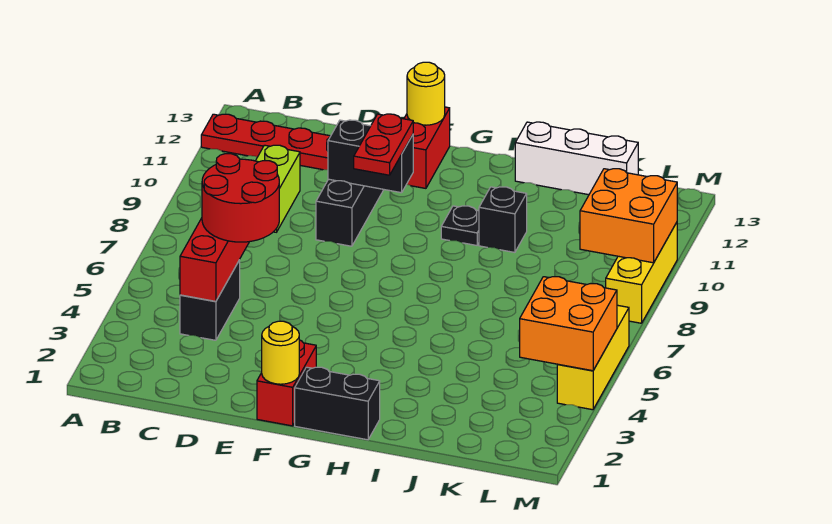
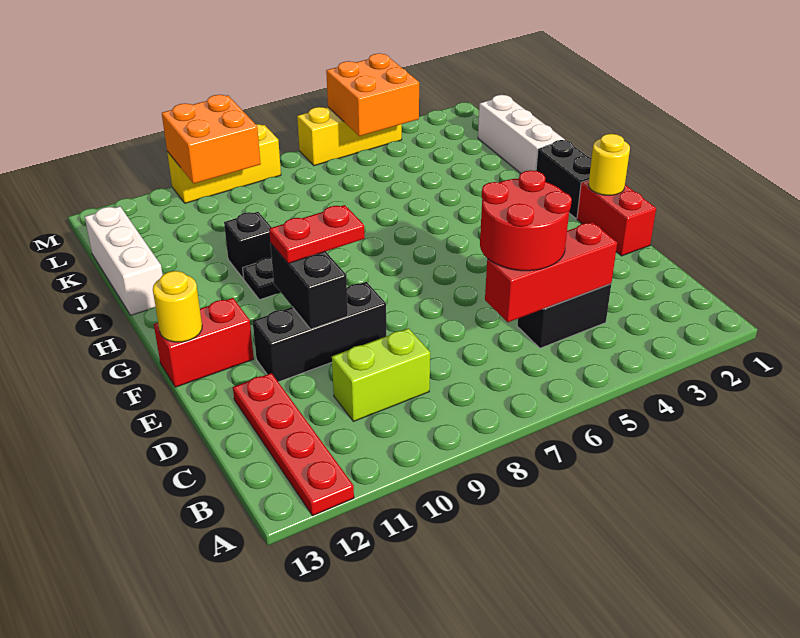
red 1x2 brick [257,340,316,426] -> red 1x2 brick turned to [577,180,656,256]
none -> white 1x3 brick [478,95,565,173]

